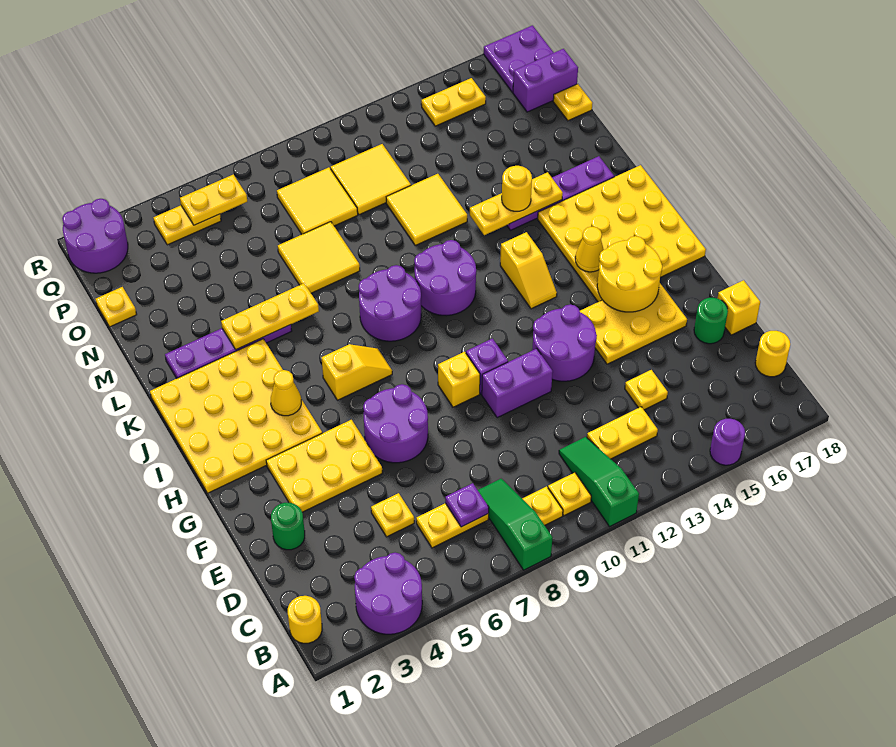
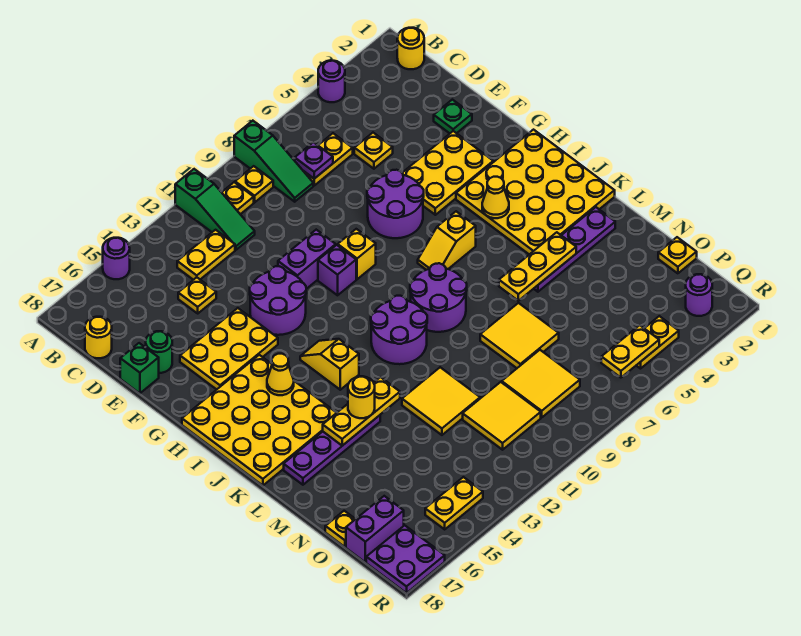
purple 2x2 round brick [354,553,422,634] -> purple 1x1 round brick [318,61,345,102]
green 1x1 round brick [271,503,305,550] -> green 1x1 plate [434,100,472,133]
yellow 1x1 brick [717,280,760,335] -> green 1x1 brick [120,343,159,393]
yellow 2x2 round brick [597,236,662,312] -> none
purple 2x2 round brick [62,199,128,273] -> purple 1x1 round brick [686,274,712,316]

